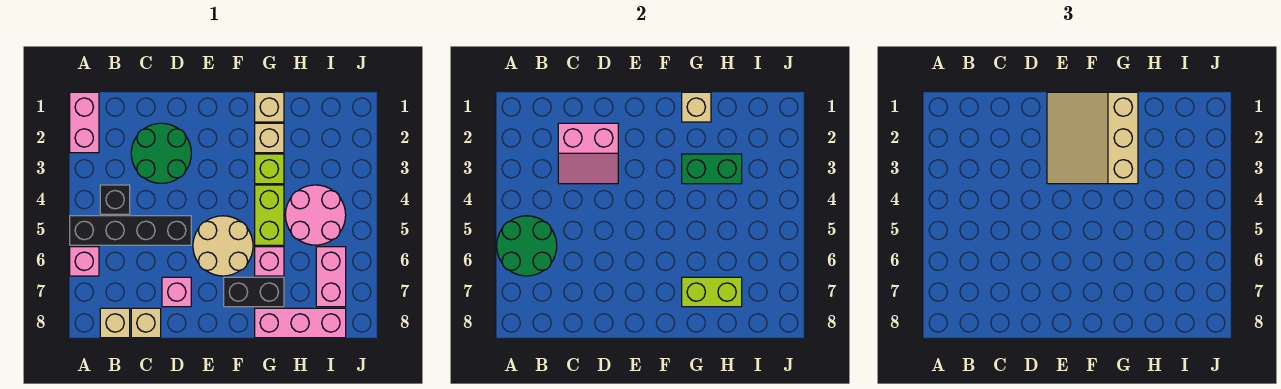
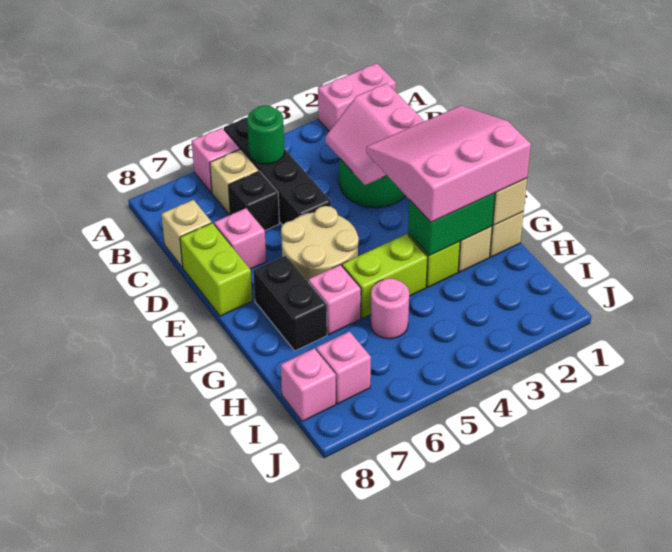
green 2x2 round brick [497,216,557,276] -> green 1x1 round brick [247,105,284,164]
black 1x1 brick [100,185,130,214] -> black 1x1 brick moved to [229,171,279,230]
tan 1x1 brick [100,308,130,338] -> tan 1x1 brick moved to [210,149,259,215]
tan 3x3 slope [1047,92,1138,184] -> pink 3x3 slope [366,106,531,222]
green 1x2 brick [682,154,742,184] -> green 1x2 brick turned to [408,193,495,255]
lime 1x2 brick [682,277,742,307] -> lime 1x2 brick moved to [180,223,252,316]
pink 1x3 brick [255,308,346,338] -> pink 1x1 brick [281,348,336,421]
pink 2x2 round brick [285,185,346,245] -> pink 1x1 round brick [370,278,409,339]
pink 1x2 brick [316,247,346,307] -> pink 1x1 brick [316,332,371,404]

